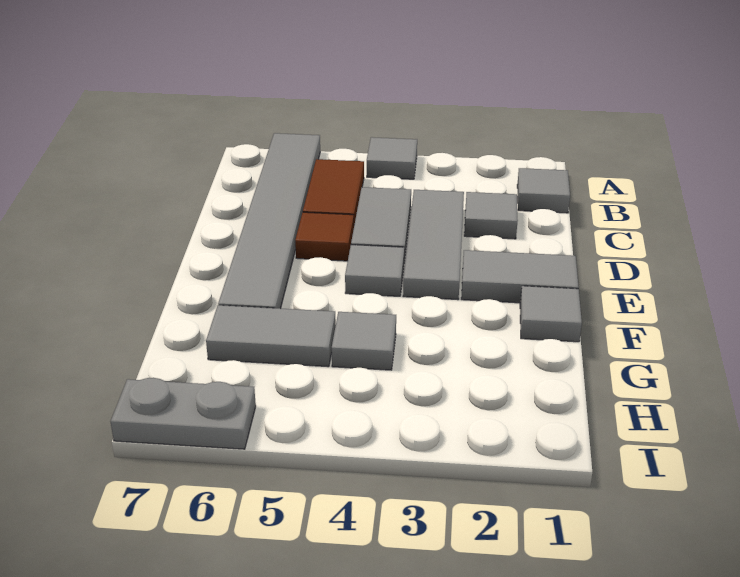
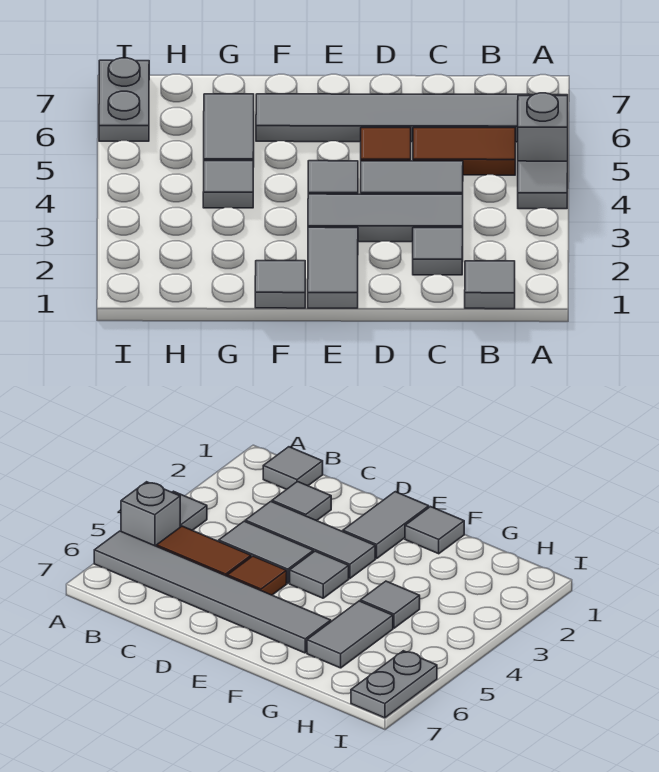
none -> grey 1x1 brick [518,93,568,161]

